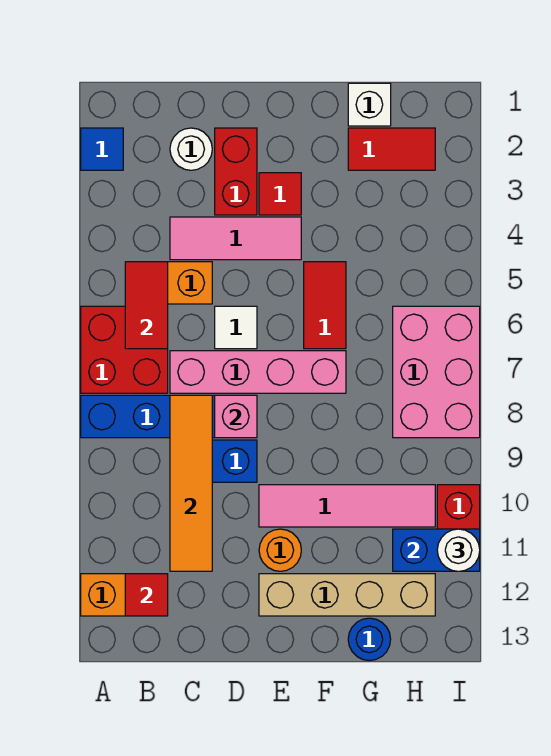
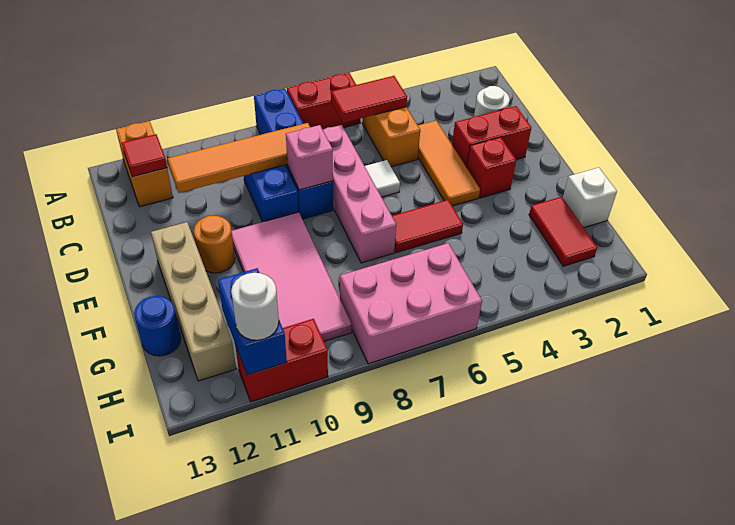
blue 1x1 tile [81,128,123,170] -> none
red 2x2 brick [81,306,168,393] -> red 1x2 brick [287,73,360,130]
pink 1x3 tile [170,217,301,260] -> orange 1x3 tile [418,121,480,206]
red 1x1 tile [259,173,301,215] -> red 1x1 brick [467,137,516,198]
pink 1x4 tile [259,485,435,527] -> pink 2x4 tile [231,212,352,341]

